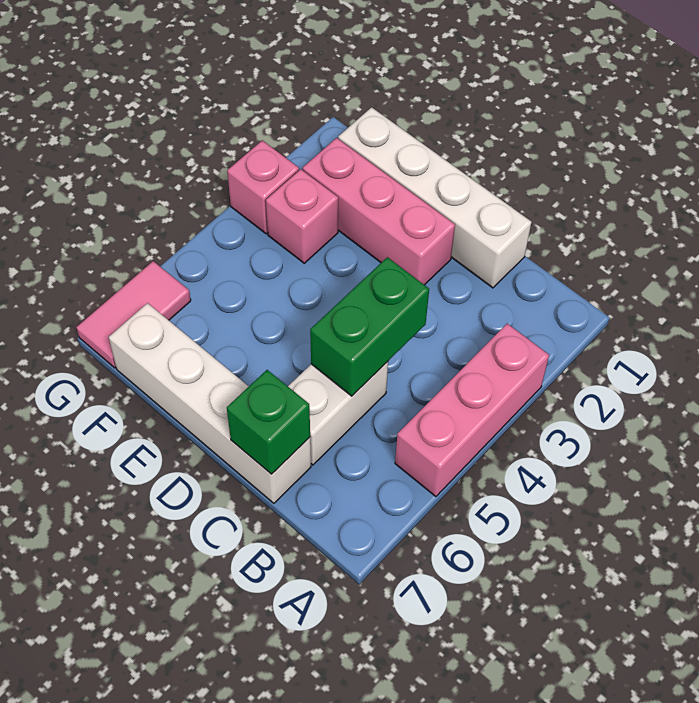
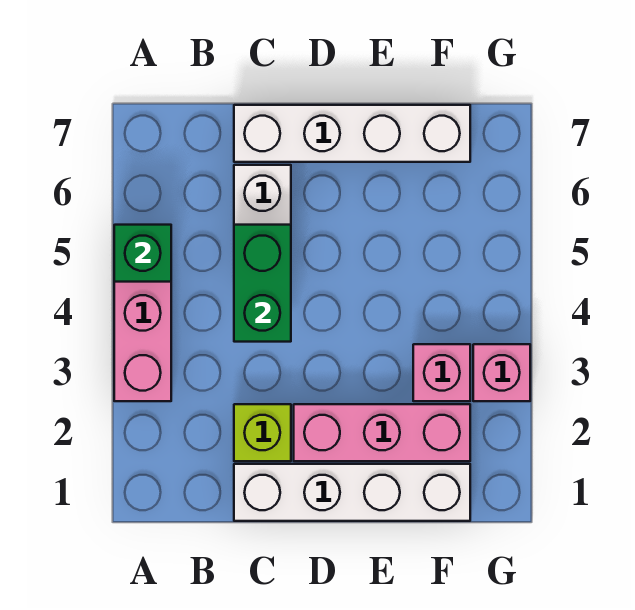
none -> lime 1x1 brick [234,404,291,461]
green 1x1 brick [227,370,310,474] -> green 1x1 brick moved to [114,225,171,282]
pink 1x2 tile [76,261,191,368] -> none

